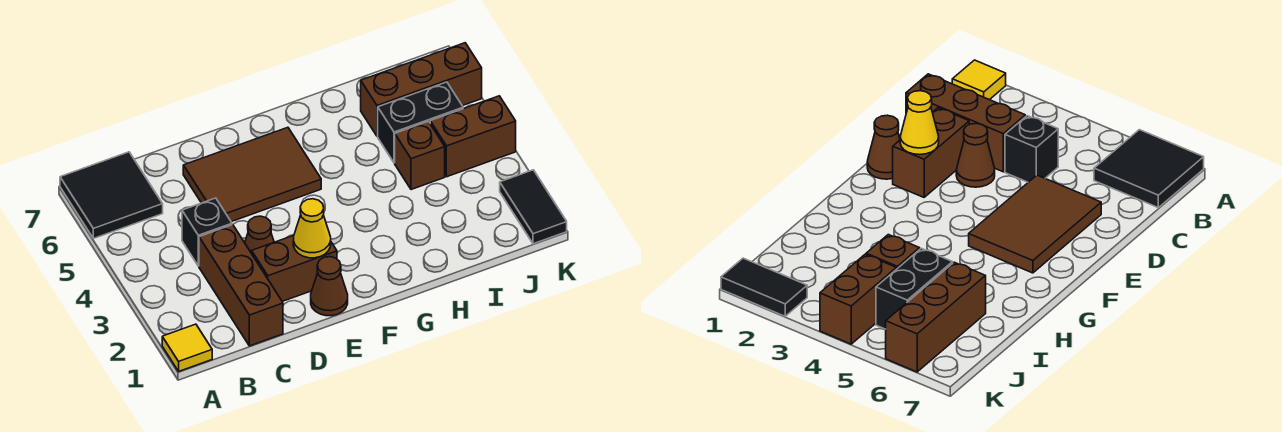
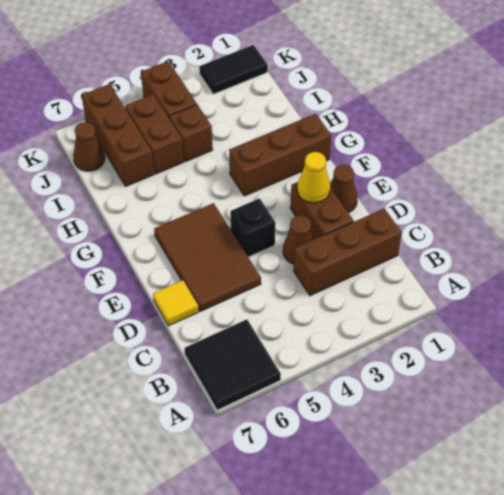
yellow 1x1 tile [162,324,212,371] -> yellow 1x1 tile moved to [153,280,199,326]
black 1x1 brick [182,198,232,266] -> black 1x1 brick moved to [230,198,275,257]
none -> brown 1x3 brick [229,114,332,196]
black 1x2 brick [378,82,463,163] -> brown 1x2 brick [125,94,183,174]
none -> brown 1x1 cone [73,122,105,171]

